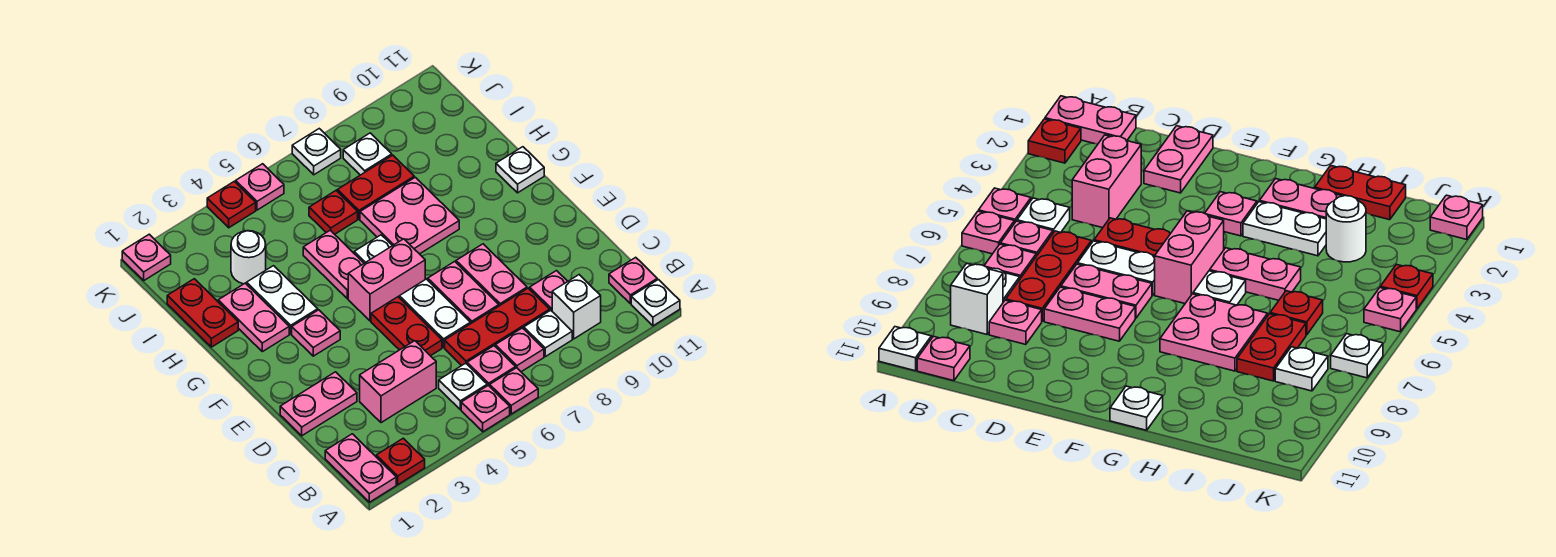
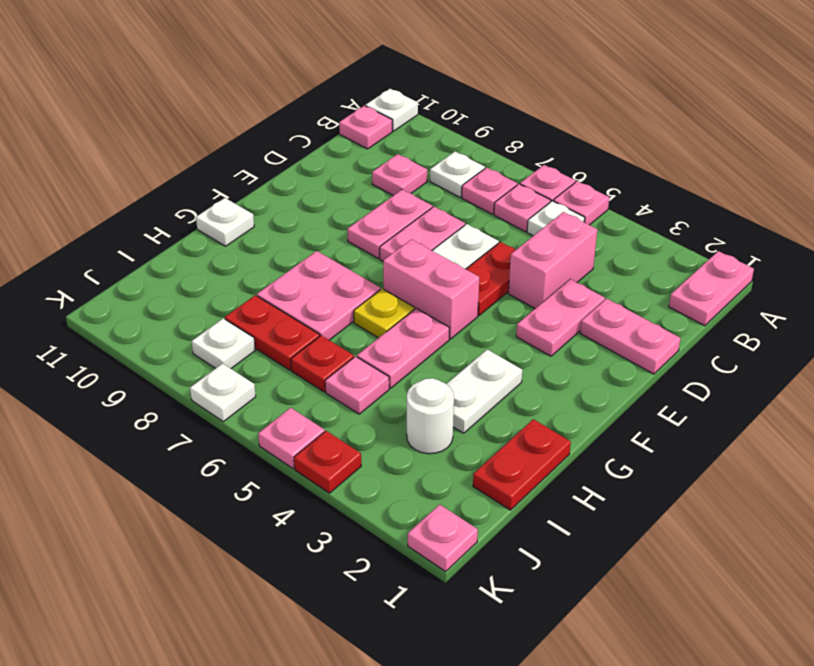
red 1x1 plate [376,438,425,485] -> none
white 1x1 brick [552,275,601,339] -> none
pink 1x2 brick [360,341,436,423] -> pink 1x2 brick turned to [508,212,597,308]
red 1x3 plate [445,288,550,366] -> none
pink 1x1 plate [292,310,340,356] -> pink 1x1 plate moved to [325,356,389,414]
pink 1x2 plate [218,283,289,352] -> pink 1x2 plate moved to [516,279,605,356]
white 1x1 plate [354,235,392,263] -> yellow 1x1 plate [354,289,415,338]

